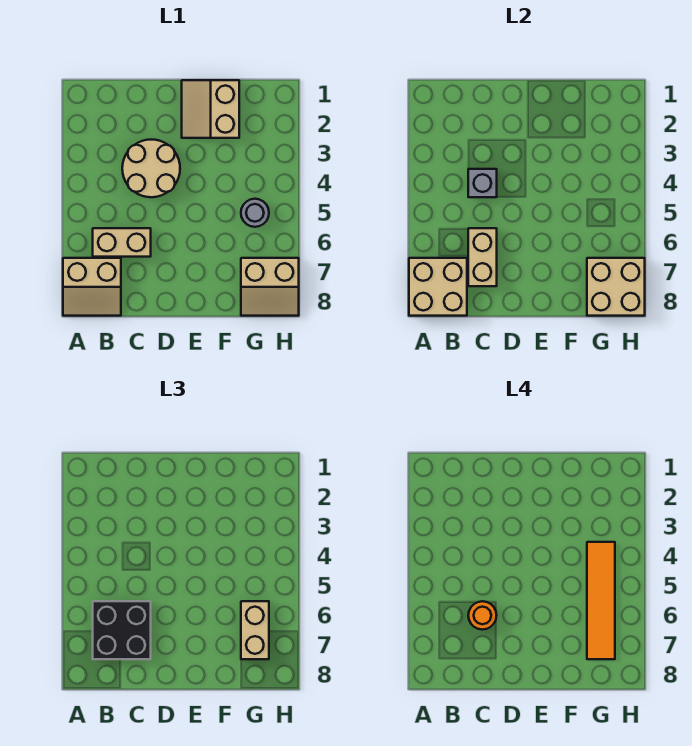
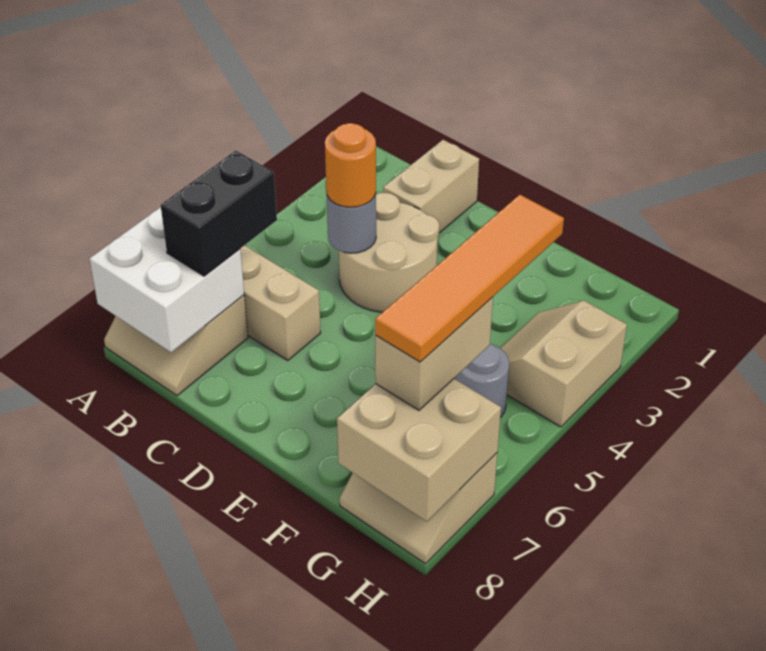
tan 2x2 brick [409,258,467,316] -> white 2x2 brick [90,207,244,352]
black 2x2 brick [93,601,151,659] -> black 1x2 brick [161,151,277,276]
grey 1x1 brick [468,169,497,197] -> grey 1x1 round brick [326,191,376,253]
tan 1x2 brick [468,228,497,286] -> tan 1x2 brick moved to [383,140,479,233]
orange 1x1 round brick [468,601,497,630] -> orange 1x1 round brick moved to [325,123,376,207]
tan 2x2 slope [182,80,239,138] -> tan 2x2 slope moved to [500,301,627,427]

